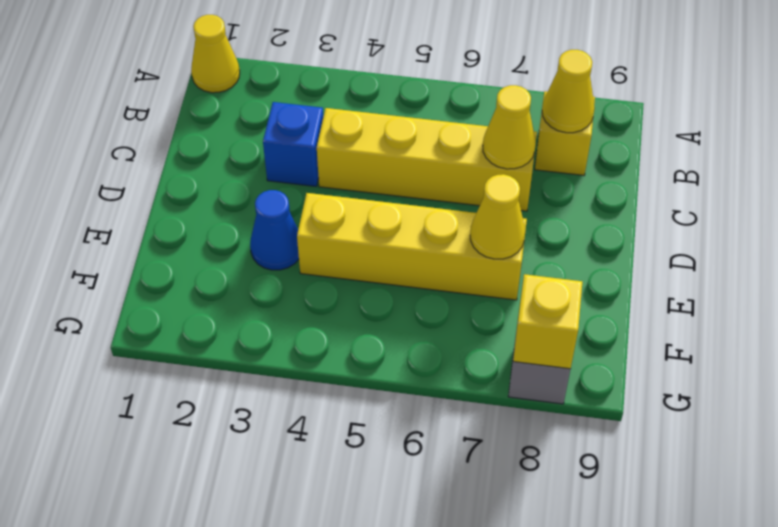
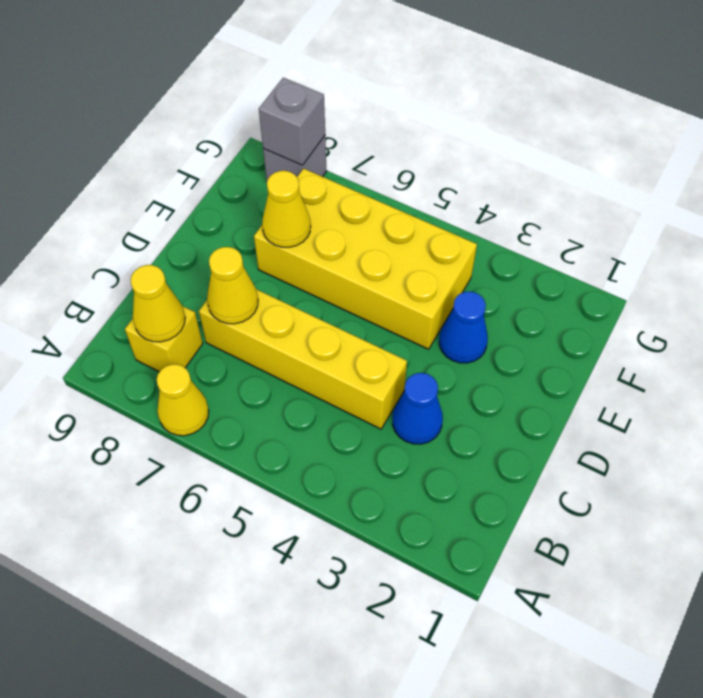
yellow 1x1 cone [191,15,240,93] -> yellow 1x1 cone moved to [157,364,209,436]
blue 1x1 brick [263,102,323,186] -> blue 1x1 cone [393,373,443,444]
yellow 1x4 brick [297,193,527,300] -> yellow 2x4 brick [254,169,477,349]
yellow 1x1 brick [513,274,582,369] -> grey 1x1 brick [259,78,325,165]

